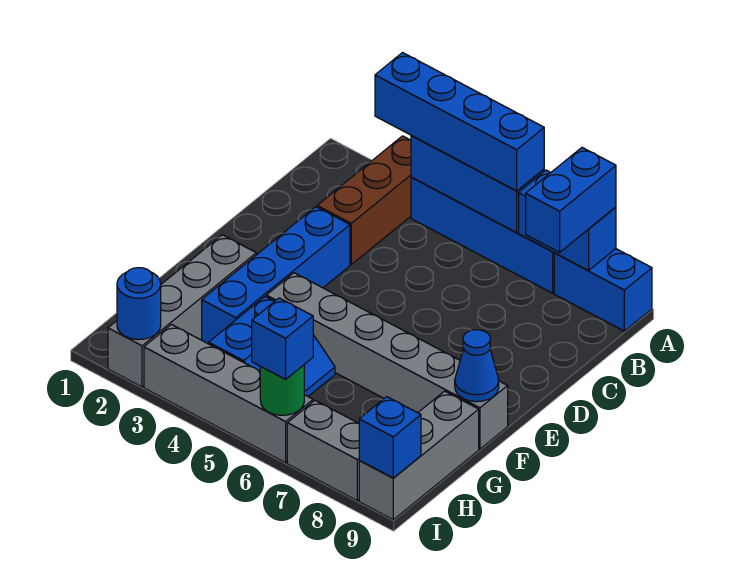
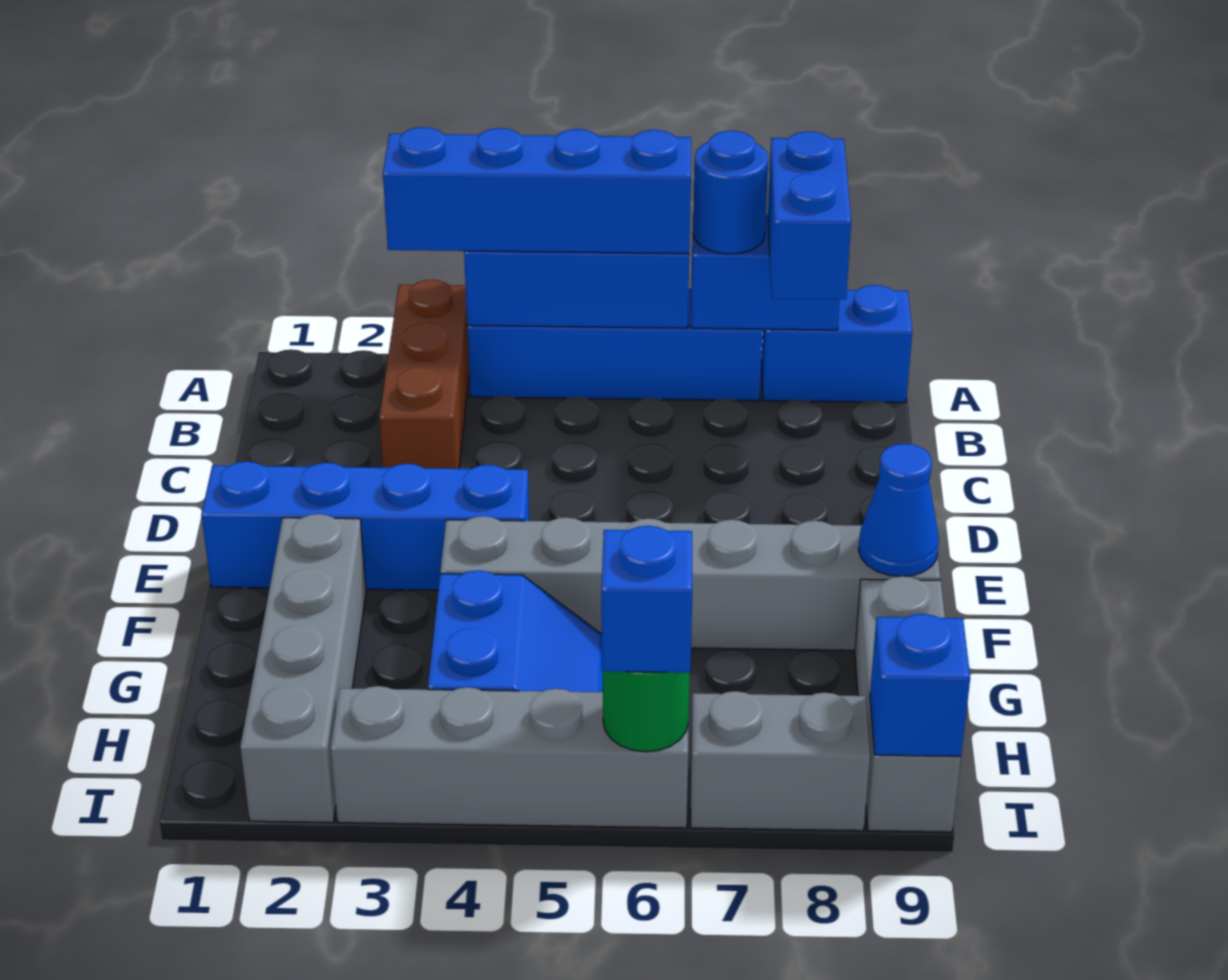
blue 1x4 brick [202,207,350,344] -> blue 1x4 brick turned to [201,462,529,590]
blue 1x1 round brick [117,268,161,340] -> blue 1x1 round brick moved to [693,131,768,254]

